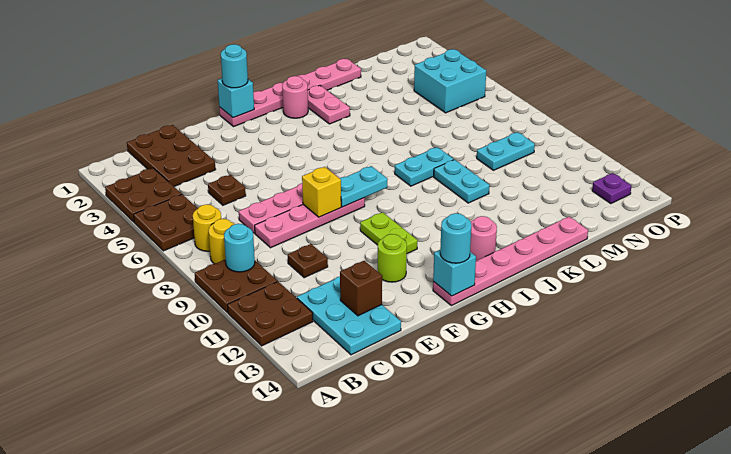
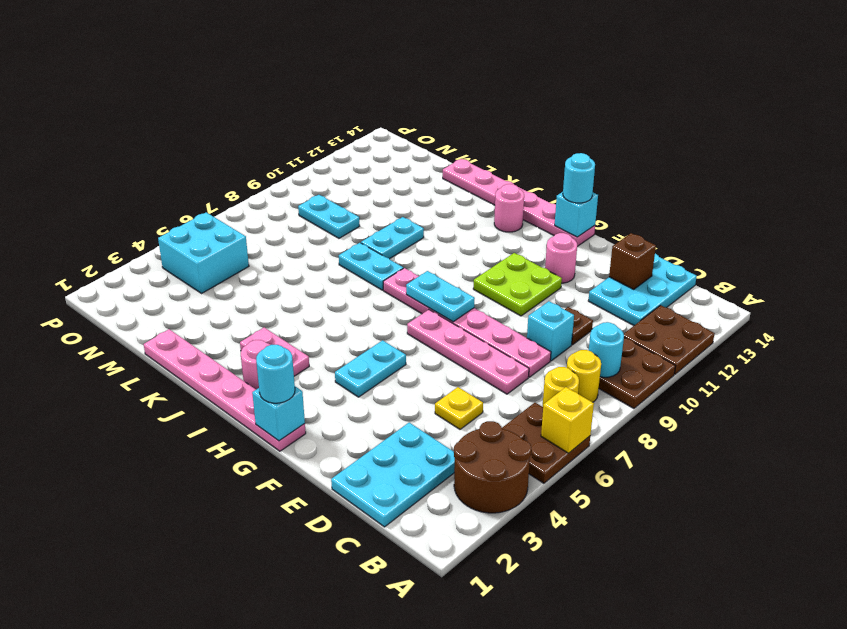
brown 2x2 plate [105,168,182,222] -> brown 2x2 round brick [454,421,531,513]
brown 2x3 plate [127,125,216,186] -> cyan 2x3 plate [331,423,455,527]
brown 1x1 plate [208,175,246,205] -> yellow 1x1 plate [435,387,483,429]
pink 1x4 plate [255,198,365,248] -> pink 1x6 plate [383,268,551,377]
none -> cyan 1x1 brick [527,301,574,361]
yellow 1x1 brick [302,167,341,217] -> yellow 1x1 brick moved to [541,387,594,453]
lime 1x1 round brick [378,234,407,282] -> pink 1x1 round brick [545,233,577,283]
none -> cyan 1x2 plate [335,340,406,397]
lime 1x2 plate [360,212,418,254] -> lime 2x2 plate [473,253,562,316]
pink 1x2 plate [308,85,350,124] -> pink 1x2 plate turned to [240,327,309,376]
purple 1x1 plate [592,173,631,204] -> none

